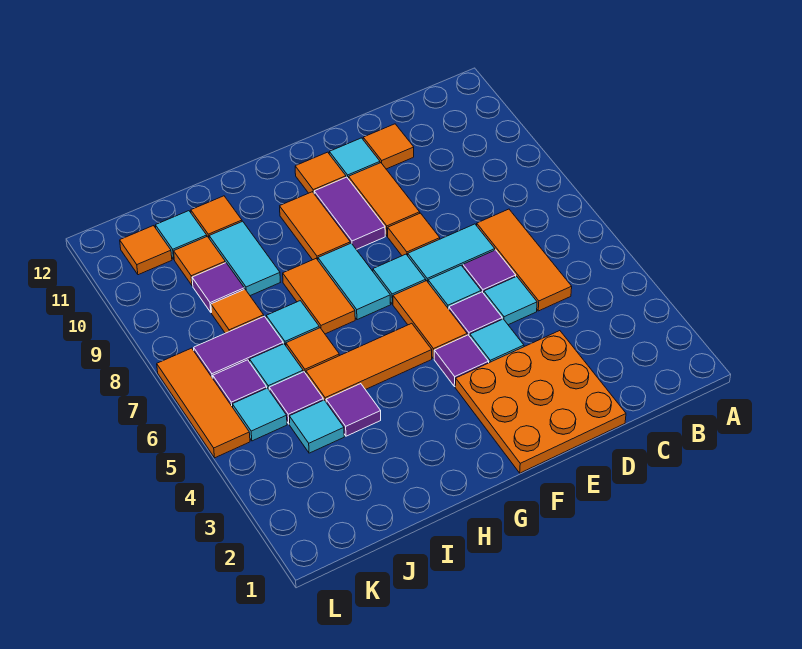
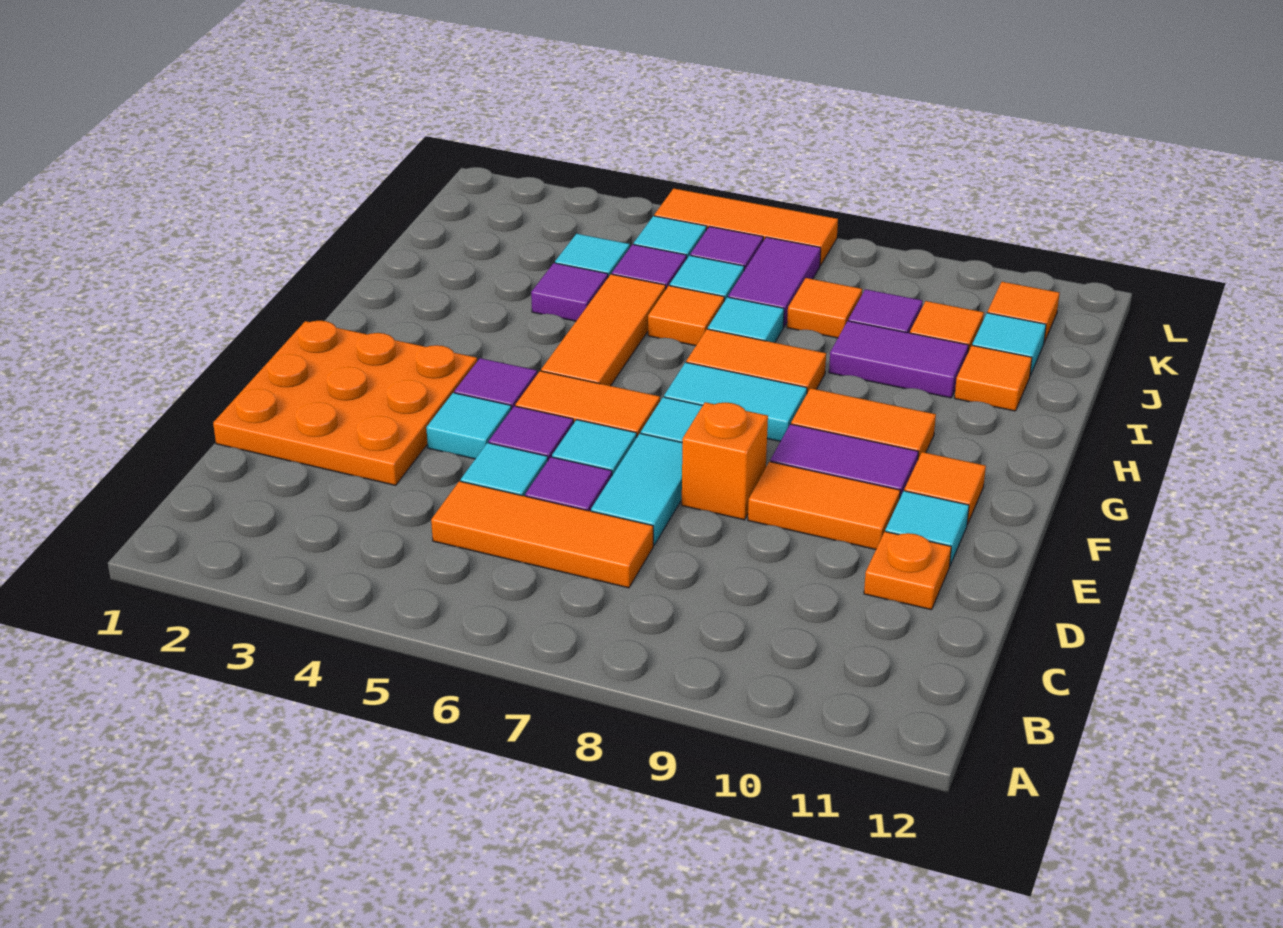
orange 1x1 tile [363,124,414,169] -> orange 1x1 plate [864,532,951,610]
orange 1x1 tile [388,213,440,256] -> orange 1x1 brick [682,402,768,520]
cyan 1x2 tile [209,221,280,296] -> purple 1x2 tile [829,321,969,398]

